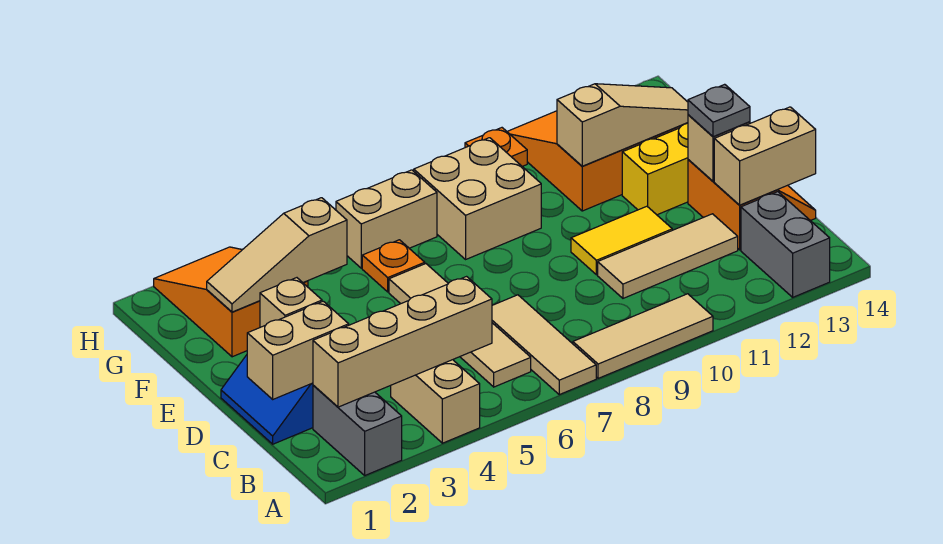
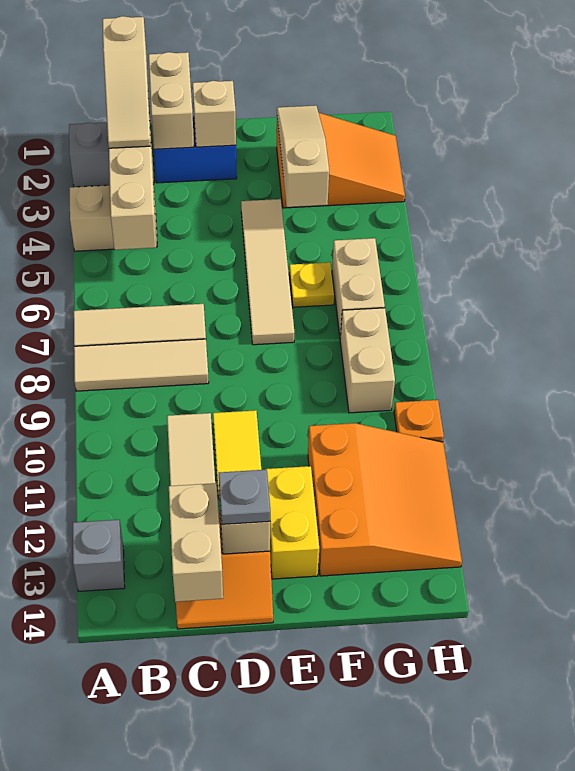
tan 1x3 tile [573,294,713,378] -> tan 1x3 tile turned to [74,339,209,391]
grey 1x2 brick [741,192,830,297] -> grey 1x1 brick [73,520,125,591]
tan 1x4 tile [389,264,531,387] -> tan 1x4 tile turned to [241,199,294,345]
orange 1x1 plate [362,240,425,292] -> yellow 1x1 plate [289,262,334,307]
tan 2x2 brick [414,138,541,259] -> tan 1x2 brick [340,308,395,413]
tan 1x3 slope [557,84,688,166] -> tan 1x3 slope moved to [103,16,151,148]

